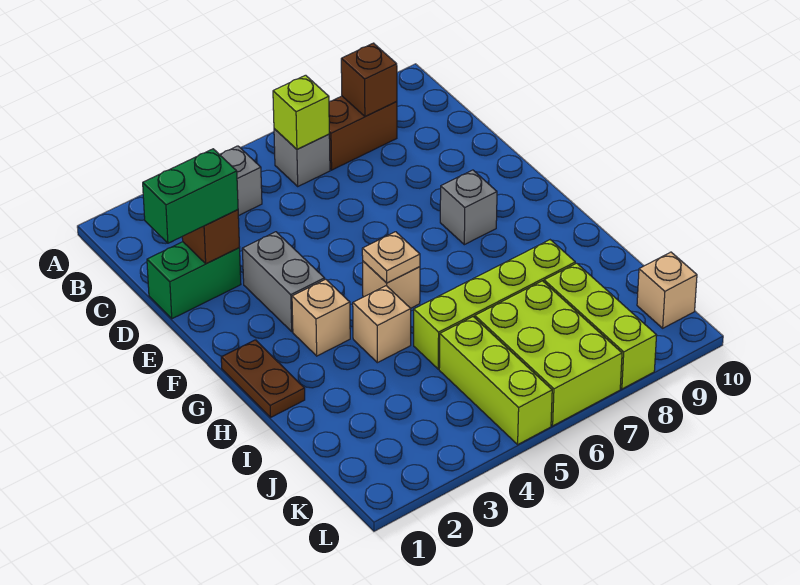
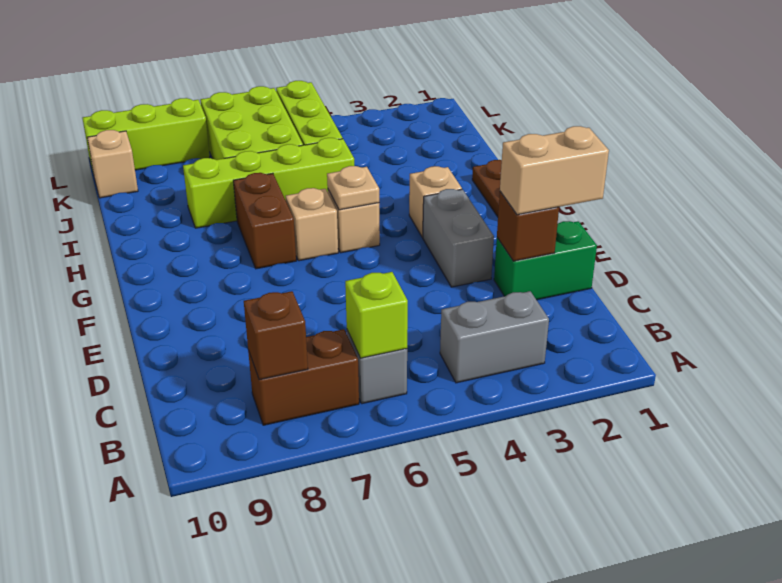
green 1x2 brick [143,149,238,243] -> tan 1x2 brick [500,126,609,215]
grey 1x1 brick [440,170,497,245] -> none
none -> brown 1x2 brick [233,173,296,269]
tan 1x1 brick [353,286,411,363] -> tan 1x1 brick moved to [286,188,338,261]
lime 1x3 brick [544,263,657,389] -> lime 1x3 brick turned to [82,98,210,170]

